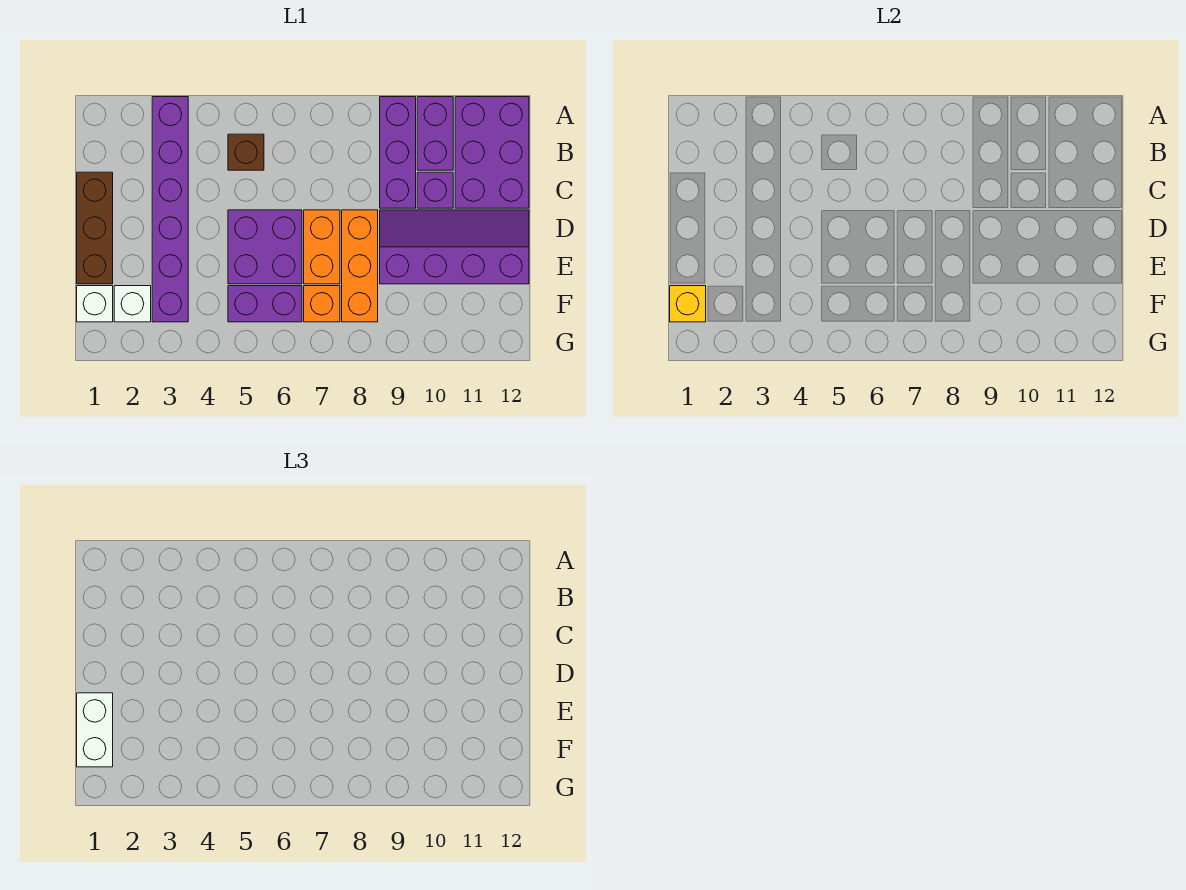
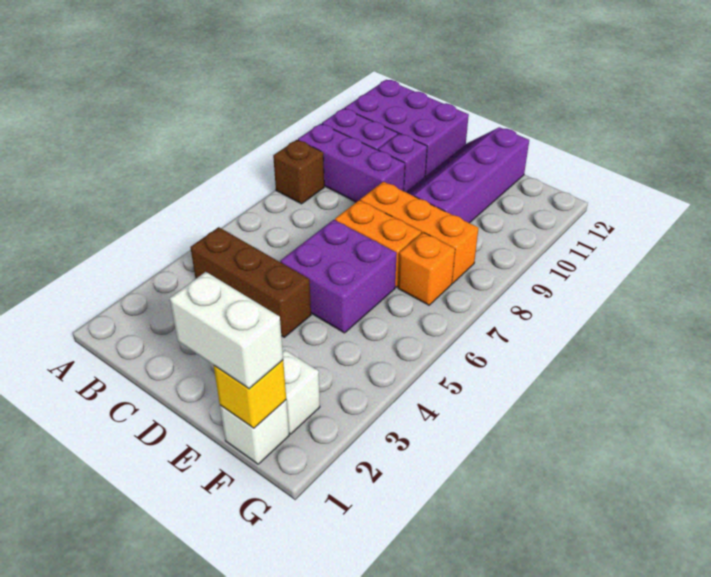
purple 1x6 brick [152,97,188,322] -> none
brown 1x1 brick [228,134,264,170] -> brown 1x1 brick moved to [273,140,324,204]
brown 1x3 brick [77,172,113,284] -> brown 1x3 brick moved to [190,227,311,337]
purple 1x2 brick [228,286,302,322] -> none

